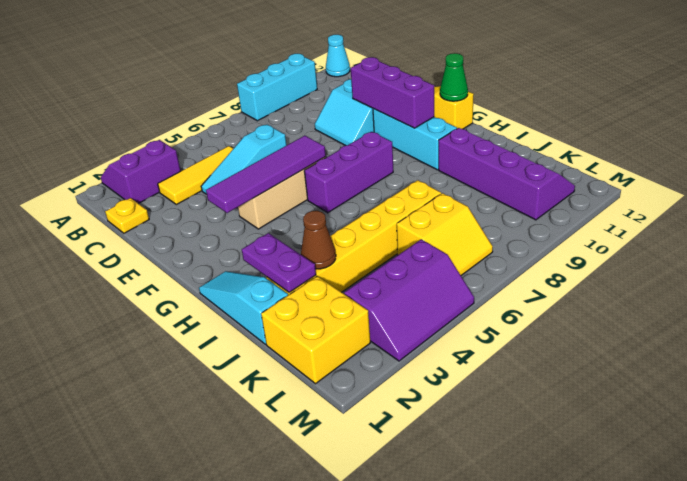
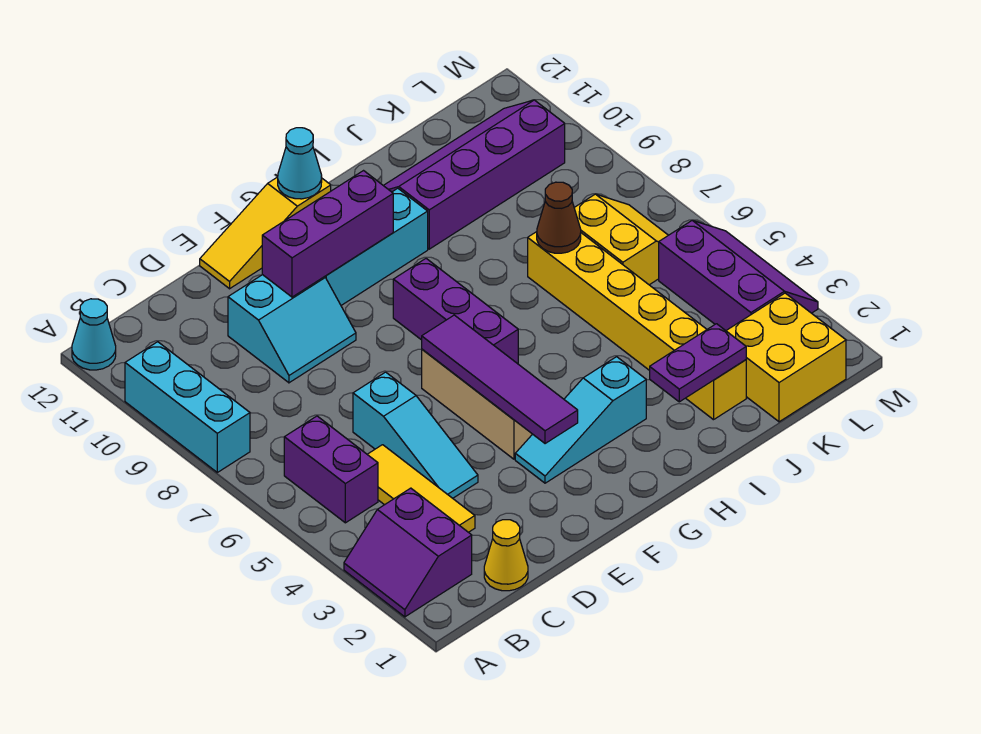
none -> purple 1x2 brick [284,416,378,523]
yellow 1x1 plate [105,198,149,233] -> yellow 1x1 cone [484,520,528,591]
green 1x1 cone [440,53,468,101] -> cyan 1x1 cone [278,128,322,199]
cyan 1x3 slope [199,271,288,344] -> cyan 1x3 slope moved to [515,357,646,483]
brown 1x1 cone [301,211,336,269] -> brown 1x1 cone moved to [537,182,581,253]

